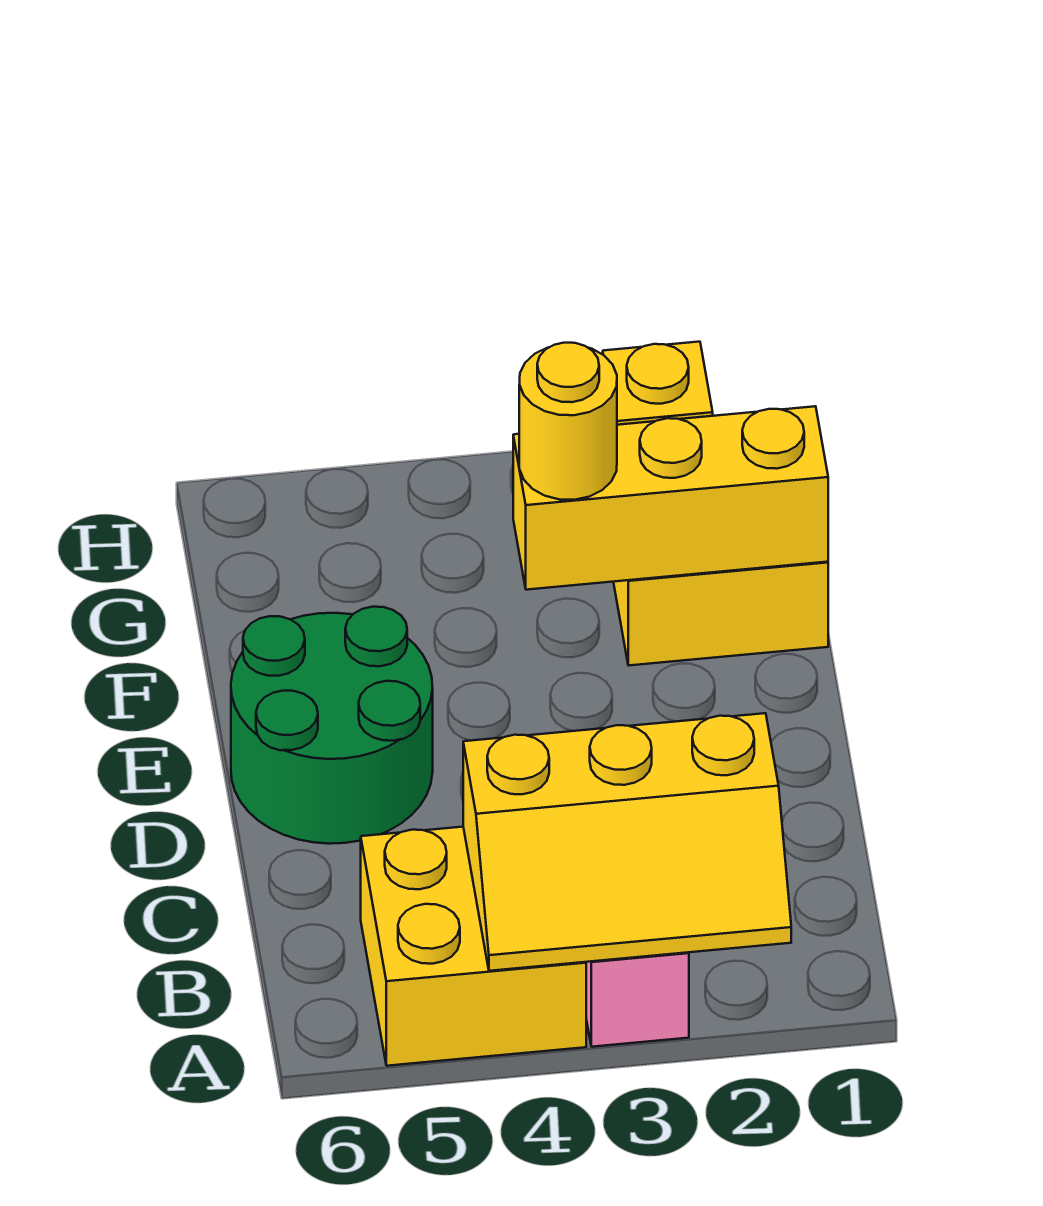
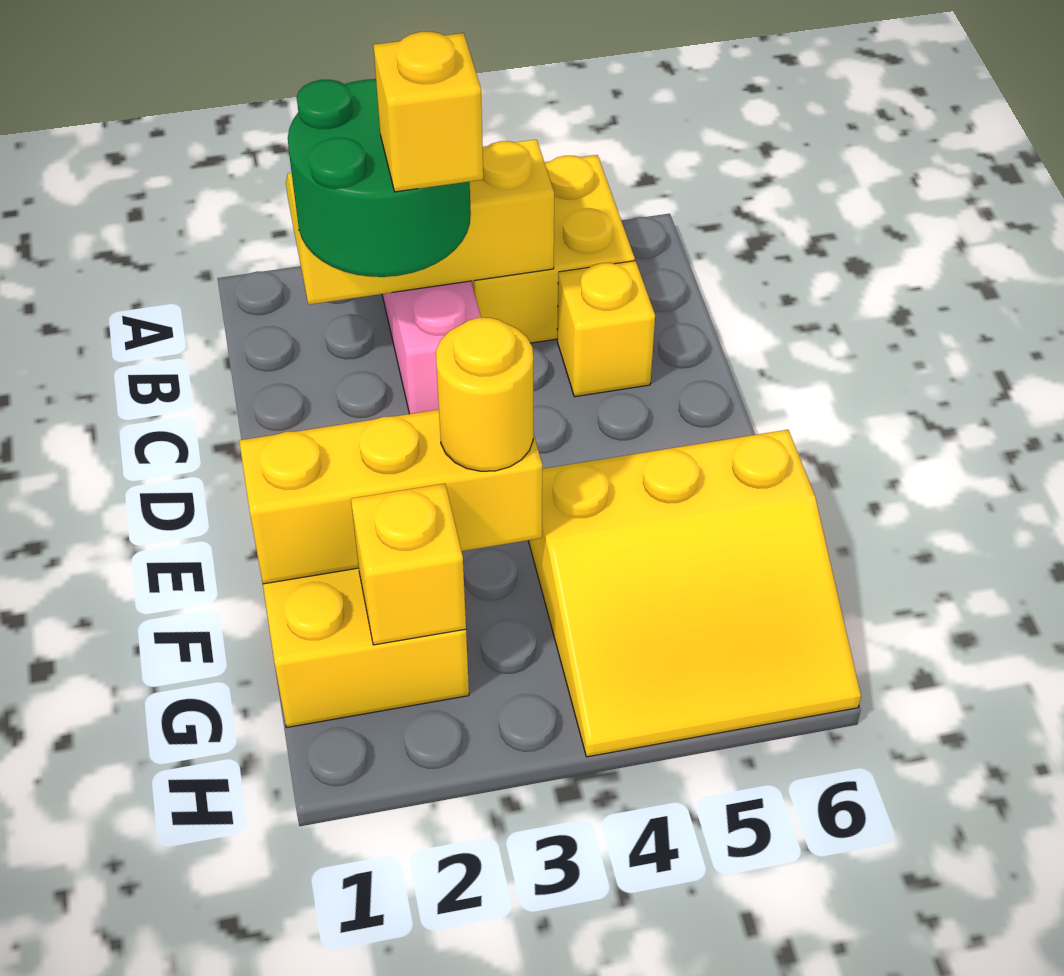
none -> yellow 1x1 brick [373,32,483,192]
none -> yellow 1x1 brick [557,261,655,397]
green 2x2 round brick [231,607,433,844] -> green 2x2 round brick moved to [288,79,471,277]
none -> yellow 3x3 slope [528,430,861,757]

